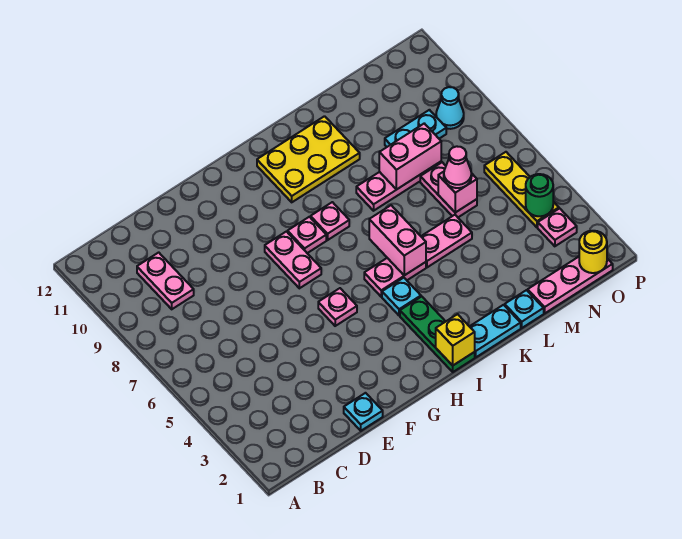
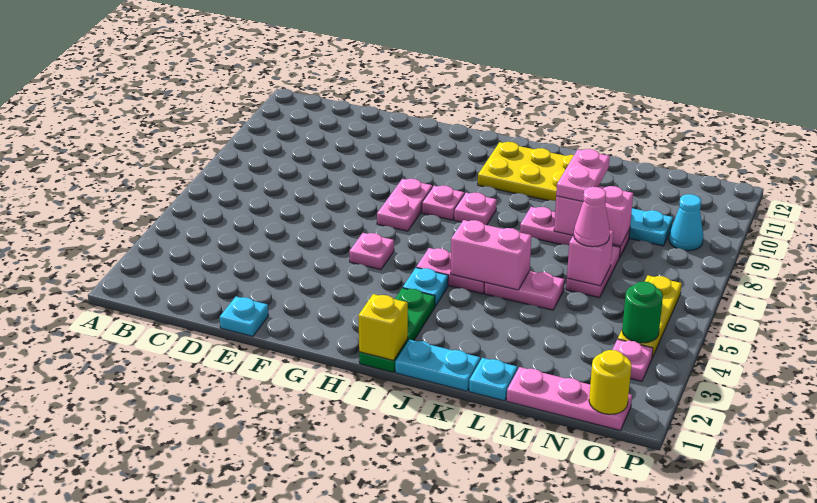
pink 1x2 plate [137,252,194,309] -> pink 1x2 plate moved to [556,149,610,201]
pink 1x2 brick [369,205,426,275] -> pink 1x2 brick turned to [451,220,531,290]

